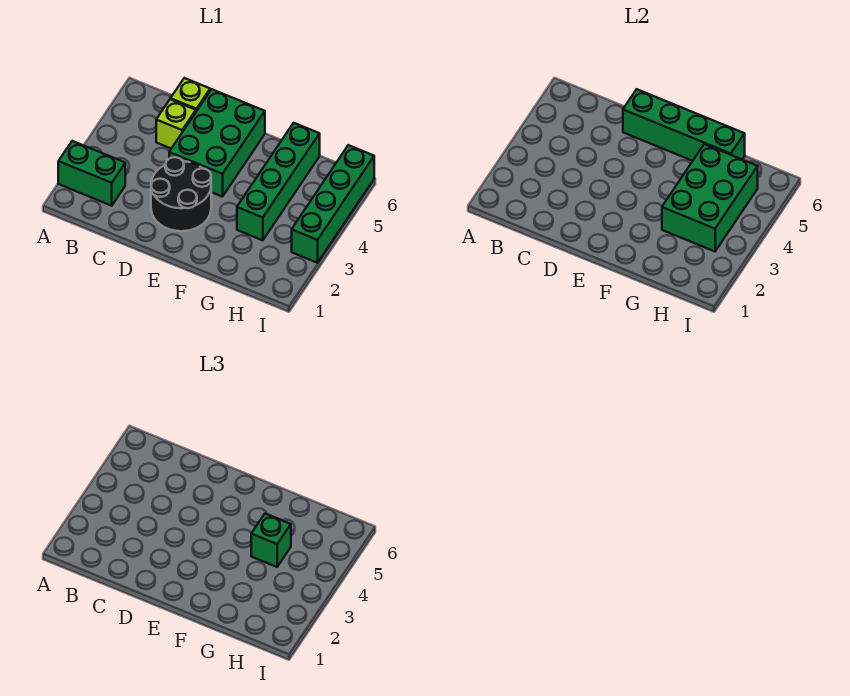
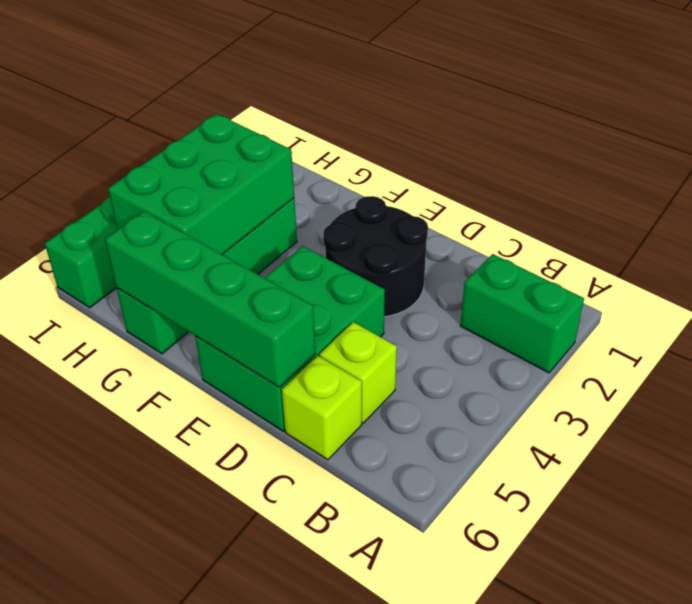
green 1x1 brick [251,514,291,567] -> none

